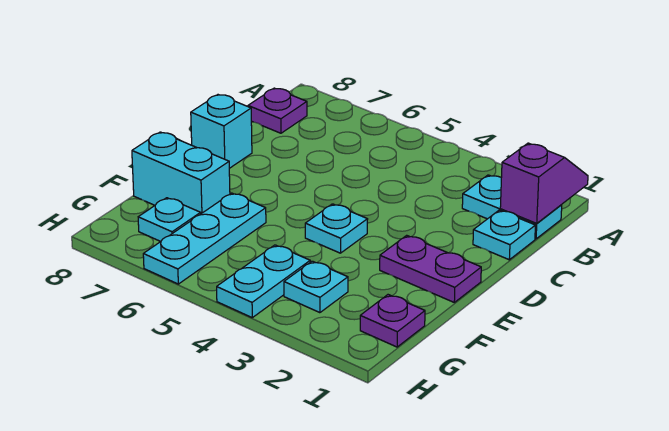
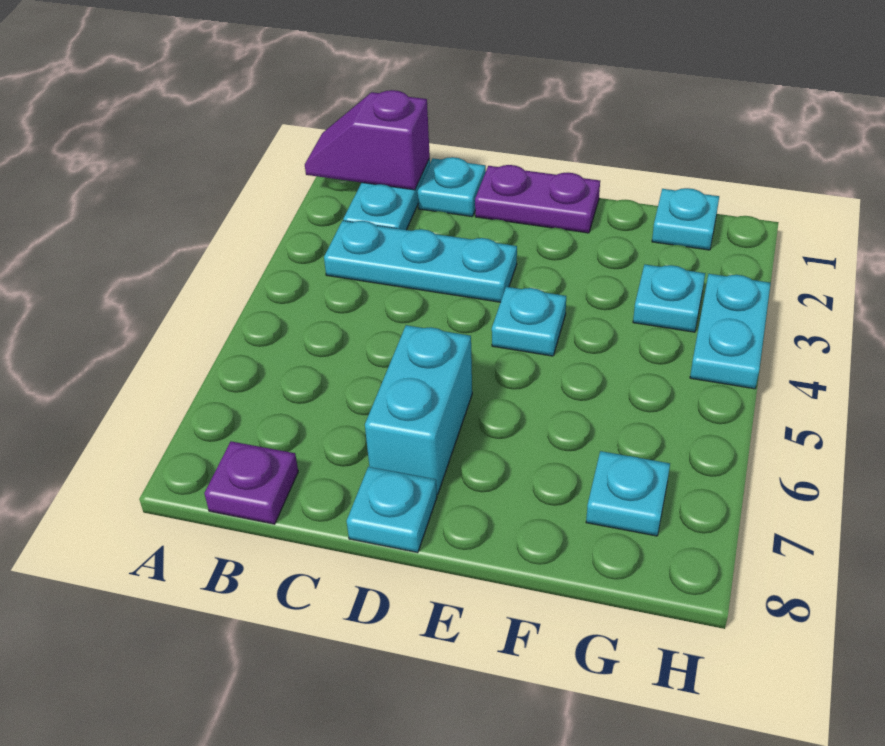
cyan 1x1 brick [191,95,252,168] -> cyan 1x1 plate [347,467,437,553]
purple 1x2 plate [380,235,481,302] -> purple 1x2 plate turned to [475,165,600,233]
cyan 1x3 plate [143,193,266,284] -> cyan 1x3 plate moved to [324,221,517,302]
cyan 1x2 brick [132,132,230,214] -> cyan 1x2 brick moved to [365,325,472,495]
purple 1x1 plate [360,295,425,347] -> cyan 1x1 plate [652,188,719,250]
cyan 1x2 plate [217,245,310,318] -> cyan 1x2 plate turned to [690,274,771,389]

